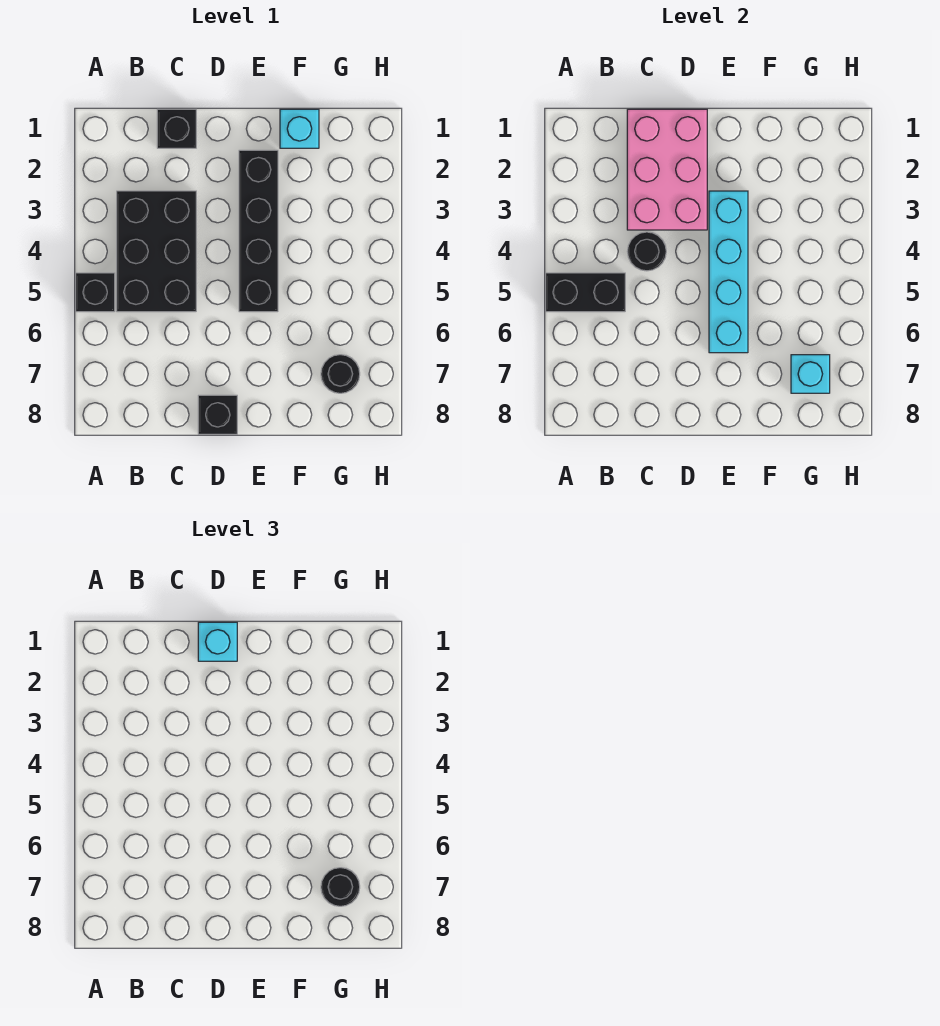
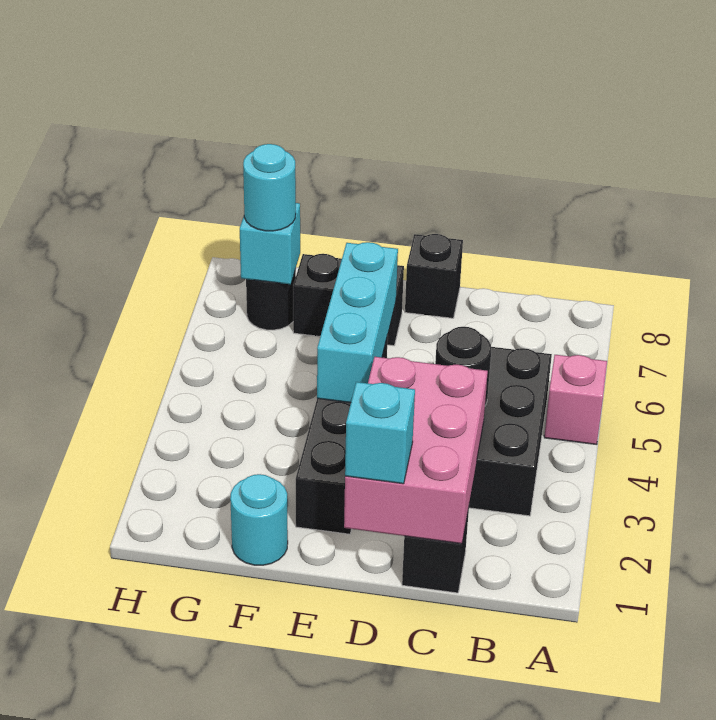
black 1x1 brick [76,273,115,312] -> pink 1x1 brick [544,355,607,445]
black 1x2 brick [546,273,625,312] -> black 1x2 brick moved to [293,254,404,346]
cyan 1x4 brick [709,191,748,353] -> cyan 1x3 brick [317,242,398,403]
cyan 1x1 brick [280,109,319,148] -> cyan 1x1 round brick [230,474,288,565]
black 1x1 round brick [321,868,360,906] -> cyan 1x1 round brick [243,144,296,231]

